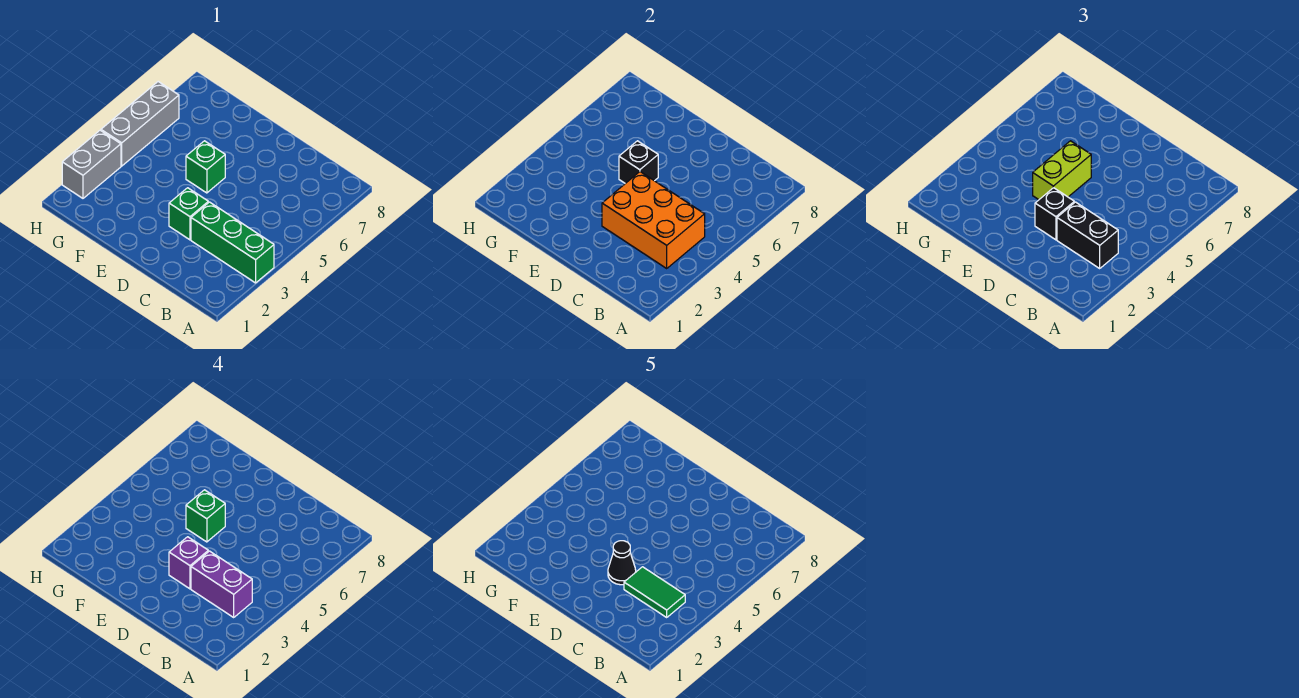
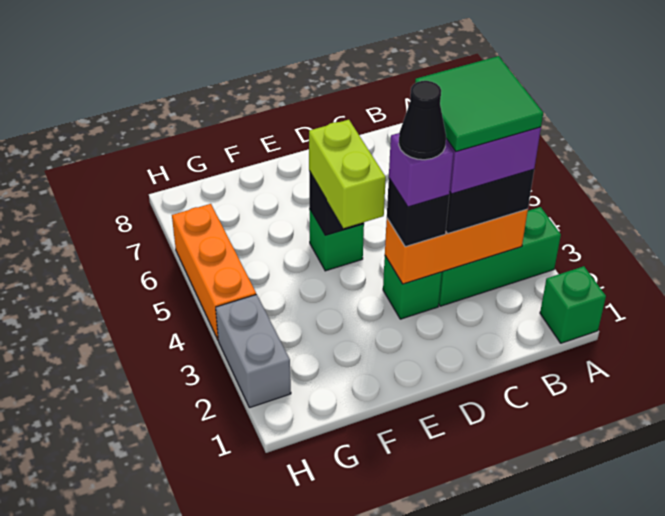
orange 2x3 brick [602,172,705,268] -> orange 1x3 brick [385,209,528,284]
green 1x2 tile [624,567,685,617] -> green 2x2 tile [415,56,543,151]
green 1x1 brick [186,490,225,542] -> green 1x1 brick moved to [540,266,606,343]
grey 1x3 brick [101,82,179,166] -> orange 1x3 brick [172,204,256,339]

